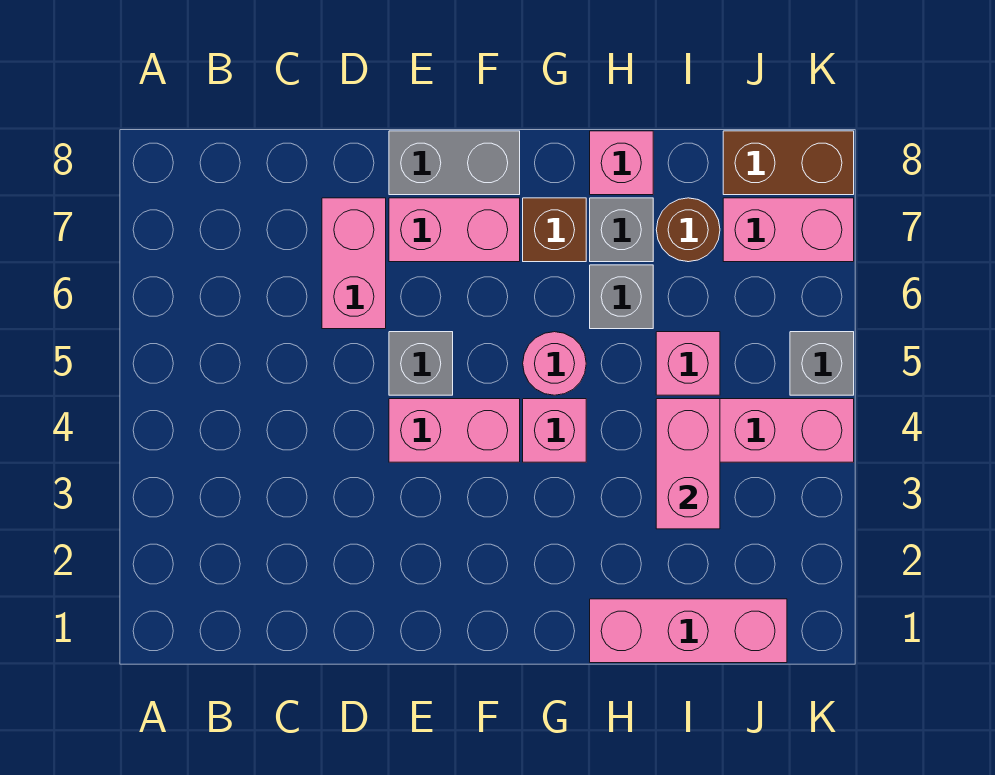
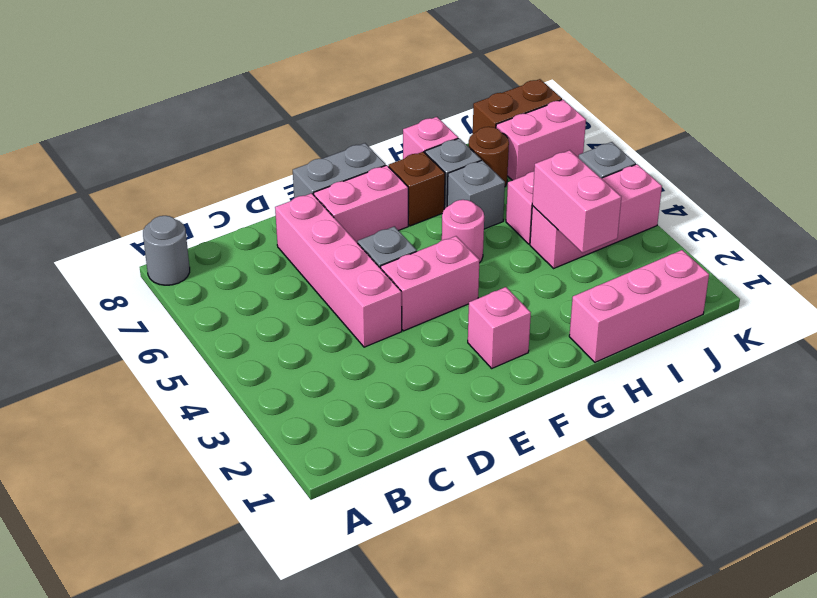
none -> grey 1x1 round brick [143,216,190,285]
pink 1x2 brick [322,198,386,329] -> pink 1x4 brick [275,193,402,347]
pink 1x1 brick [523,399,586,462] -> pink 1x1 brick moved to [468,287,531,368]

